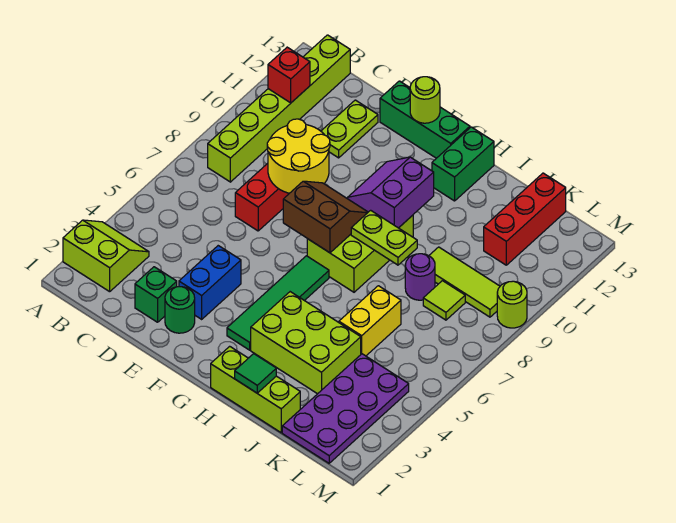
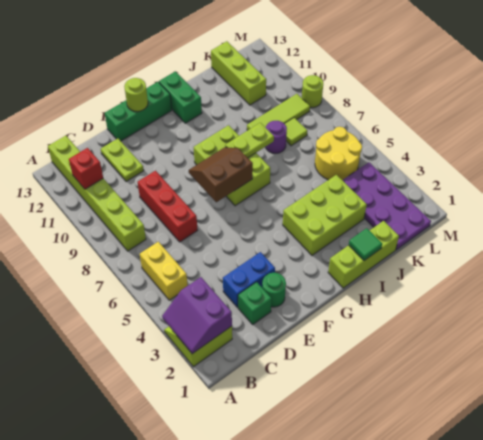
yellow 2x2 round brick [267,119,330,193] -> yellow 2x2 round brick moved to [315,127,362,180]
blue 1x2 brick [179,246,241,319] -> blue 1x2 brick turned to [223,252,275,307]
green 1x4 tile [227,256,329,350] -> none
purple 2x2 slope [348,157,434,228] -> purple 2x2 slope moved to [162,277,232,354]
yellow 1x2 brick [339,286,401,356] -> yellow 1x2 brick moved to [140,242,188,300]
red 1x3 brick [484,173,566,265] -> lime 1x3 brick [211,41,266,105]

